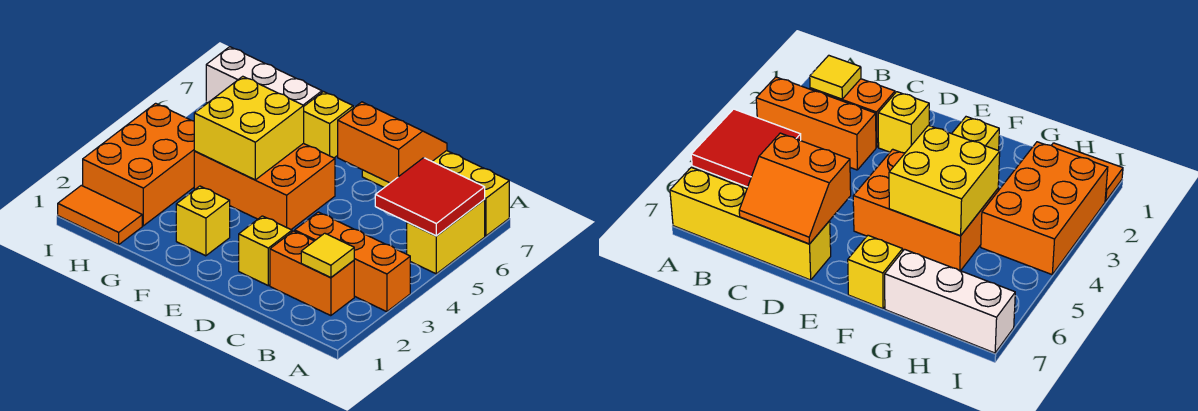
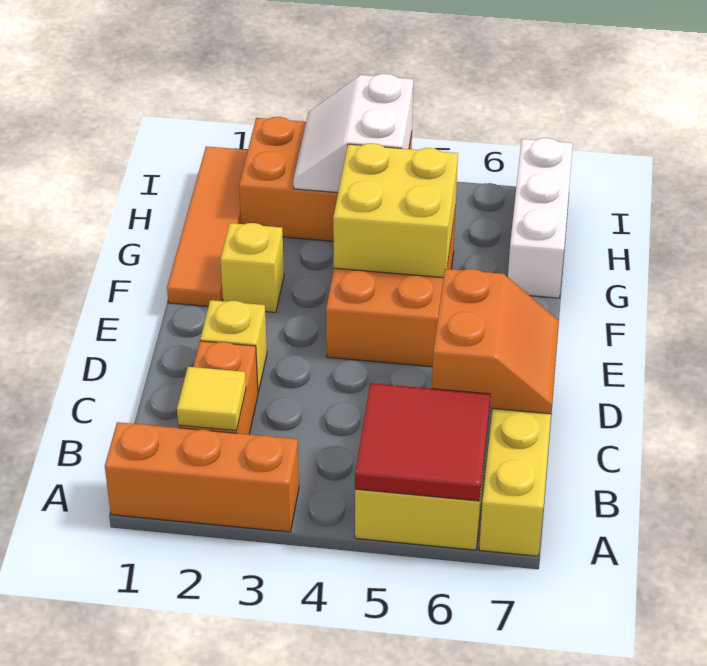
orange 1x3 brick [295,212,410,312] -> orange 1x3 brick turned to [105,422,299,532]
yellow 1x1 brick [304,92,353,158] -> none
orange 1x2 tile [58,185,142,245] -> orange 1x4 tile [167,146,248,306]
none -> white 2x2 slope [293,74,413,193]

